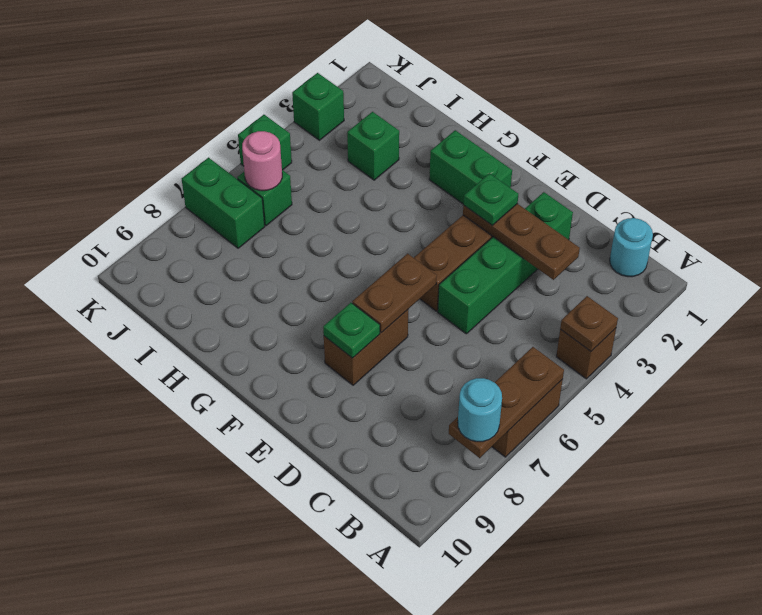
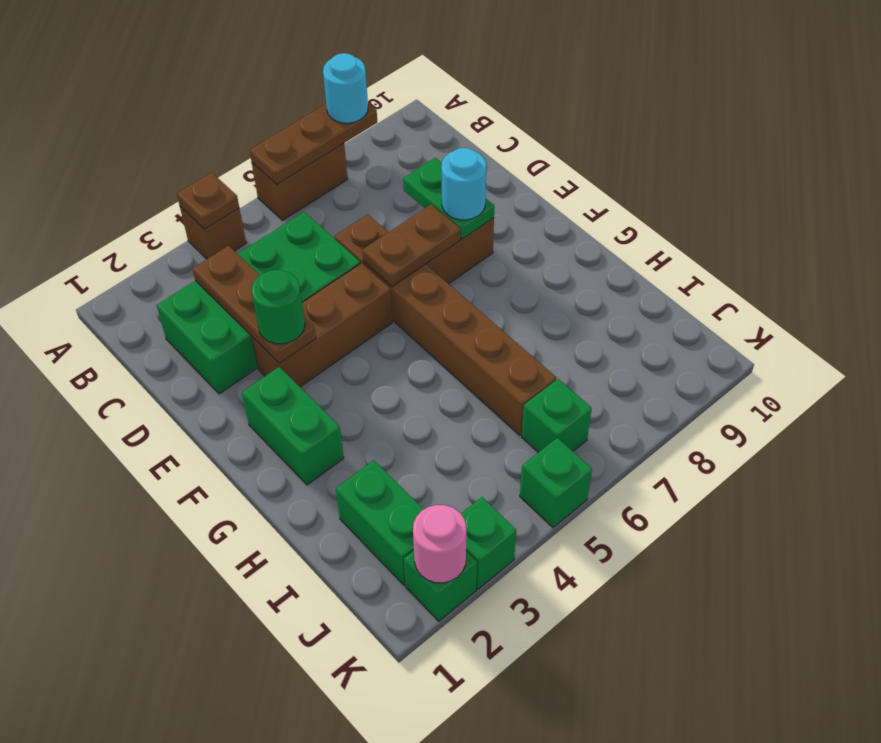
cyan 1x1 round brick [610,218,653,277] -> cyan 1x1 round brick moved to [441,148,486,220]
green 1x4 brick [438,192,573,334] -> green 2x4 brick [156,212,360,394]
none -> brown 1x6 brick [334,214,556,435]
green 1x1 plate [463,173,518,225] -> green 1x1 round brick [251,270,305,344]
green 1x1 plate [323,303,380,358] -> green 1x2 plate [403,158,494,239]
green 1x1 brick [347,112,399,180] -> green 1x1 brick moved to [404,551,477,621]
pink 1x1 round brick [242,131,282,191] -> pink 1x1 round brick moved to [413,505,466,583]
green 1x2 brick [182,158,265,248] -> green 1x2 brick moved to [336,460,424,586]

